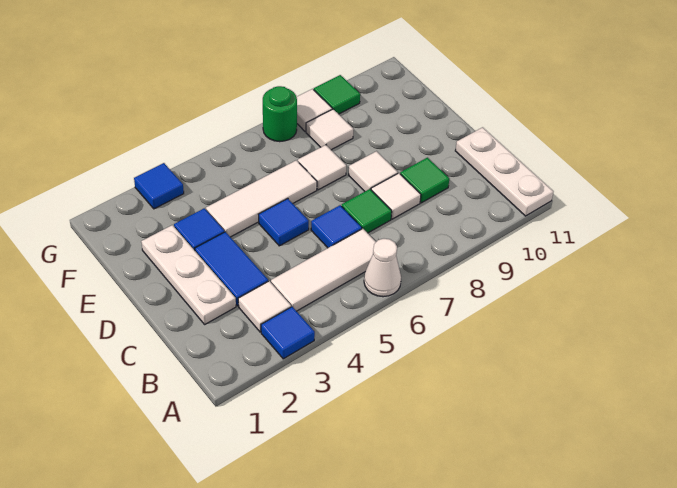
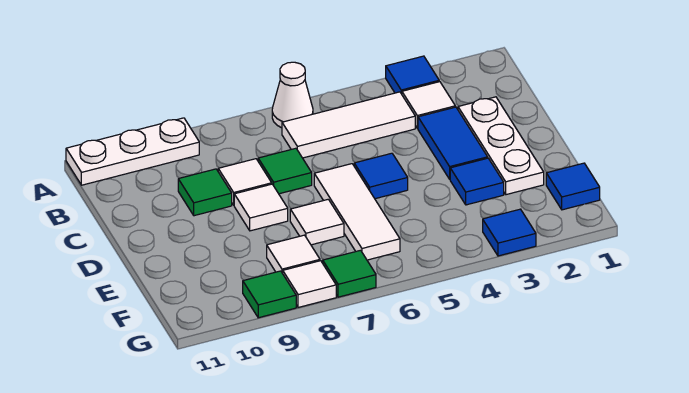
white 1x3 plate [455,127,553,216] -> white 1x3 plate turned to [66,118,199,185]
blue 1x1 tile [311,205,362,248] -> blue 1x1 tile moved to [546,163,600,210]
white 1x3 tile [206,160,317,237] -> white 1x3 tile turned to [314,164,400,260]
green 1x1 round brick [263,86,297,142] -> green 1x1 tile [323,250,376,297]

